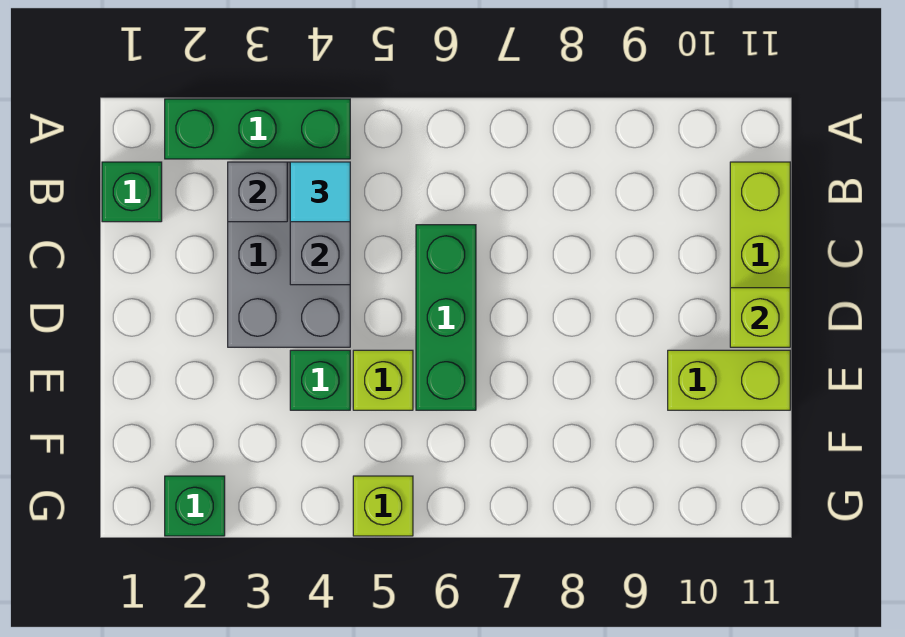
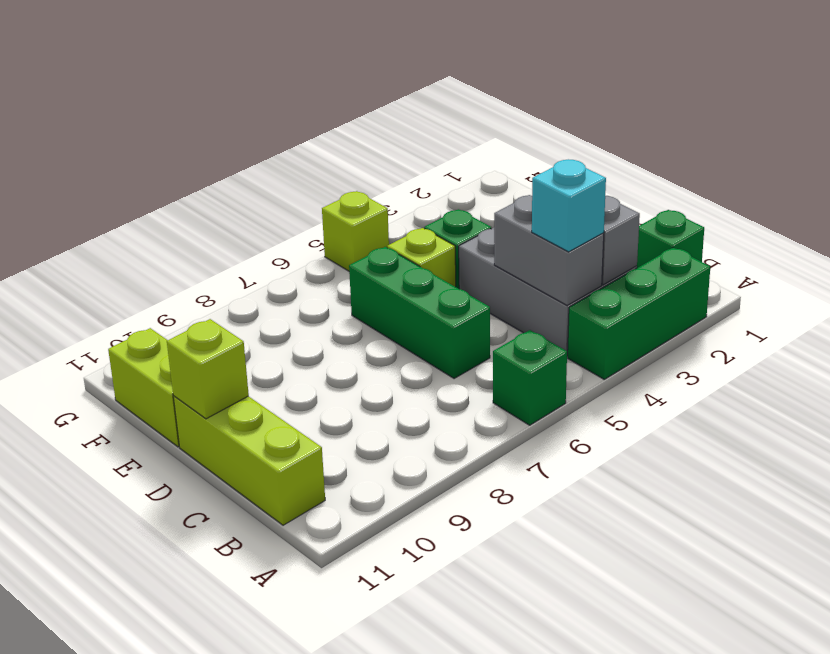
cyan 1x1 tile [290,162,350,222] -> cyan 1x1 brick [532,160,606,252]
lime 1x2 brick [668,350,790,410] -> lime 1x2 brick turned to [108,328,179,447]
green 1x1 brick [165,476,225,536] -> green 1x1 brick moved to [493,330,567,425]

